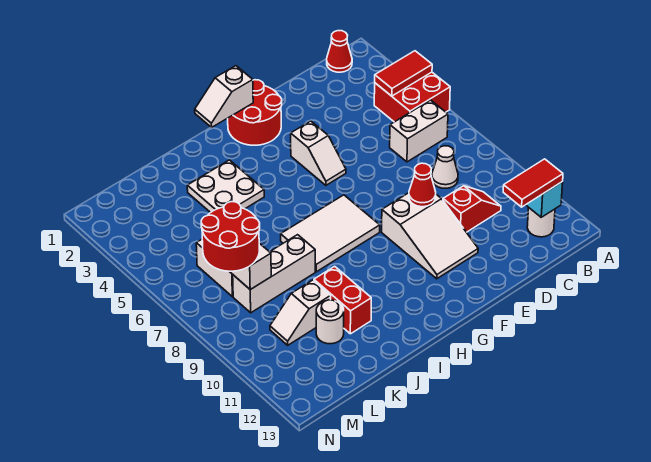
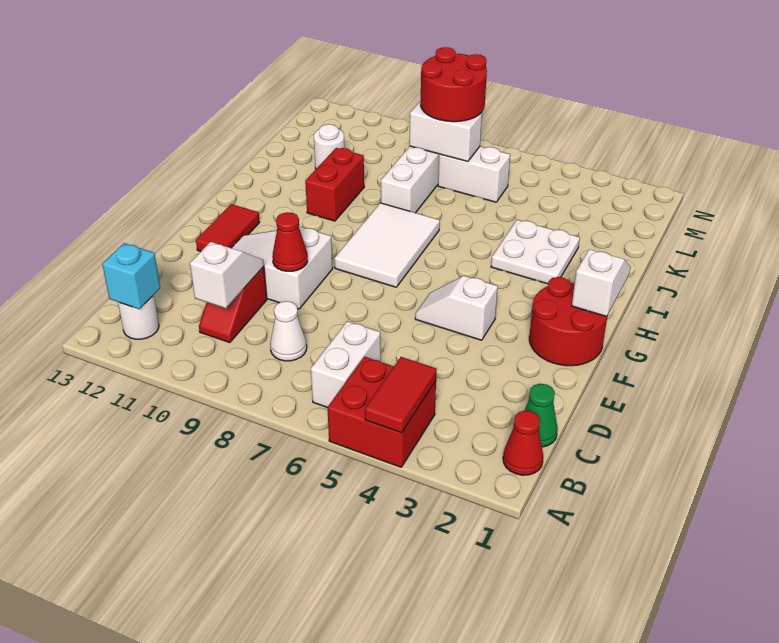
red 1x2 tile [503,159,563,207] -> red 1x2 tile moved to [196,204,260,251]
none -> green 1x1 cone [524,384,558,447]
red 1x2 brick [314,266,371,334] -> red 1x2 brick turned to [305,148,364,221]
white 1x2 slope [270,280,331,345] -> white 1x2 slope moved to [190,242,264,308]

